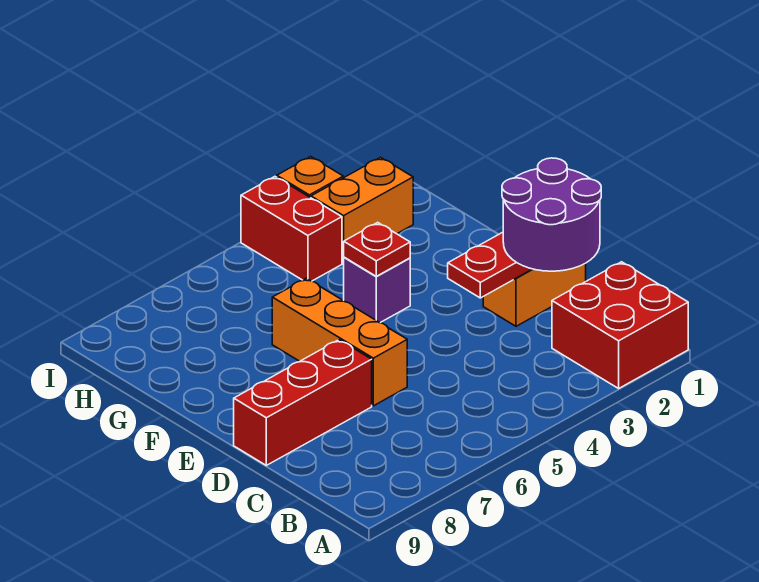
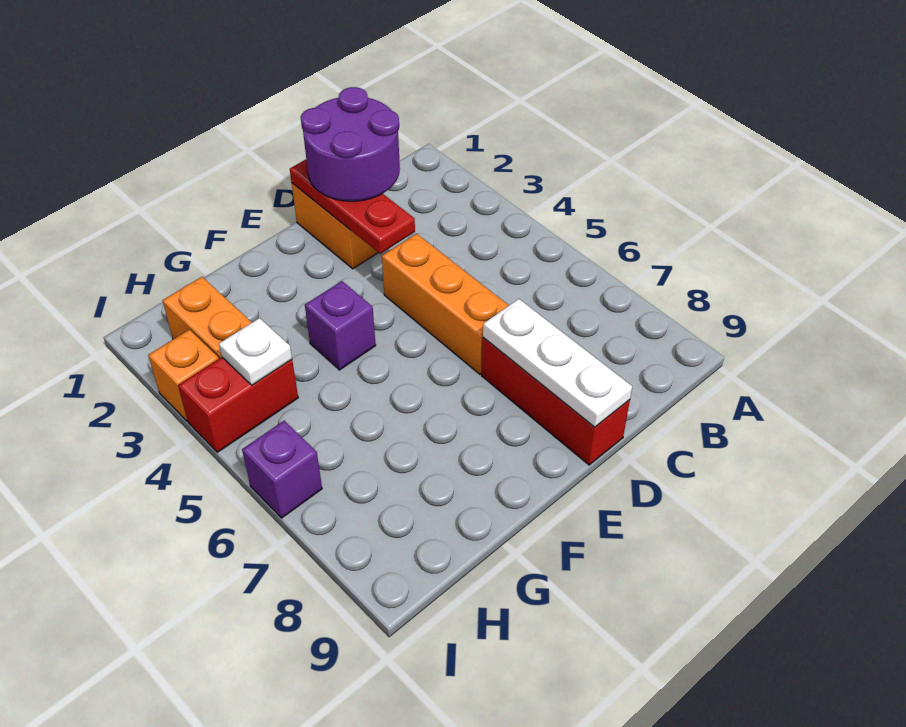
red 2x2 brick [552,262,688,388] -> none
orange 1x3 brick [272,278,407,406] -> orange 1x3 brick turned to [382,234,509,374]
none -> white 1x3 plate [483,299,632,427]
red 1x1 plate [344,222,410,276] -> none
none -> white 1x1 plate [219,318,292,385]
none -> purple 1x1 brick [242,421,322,518]

